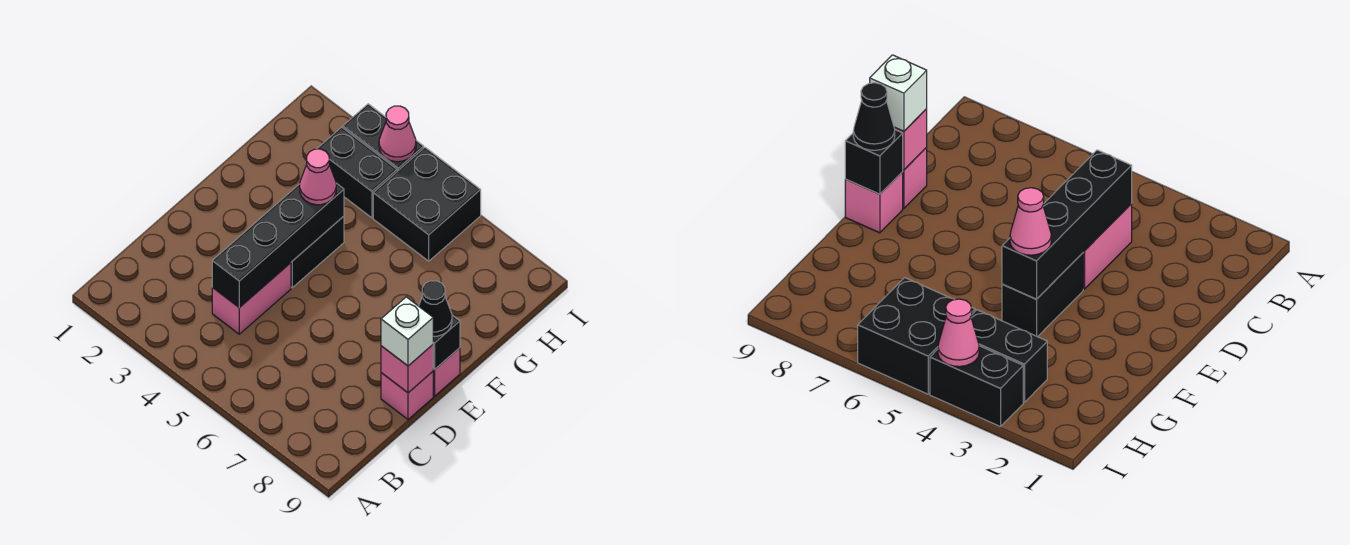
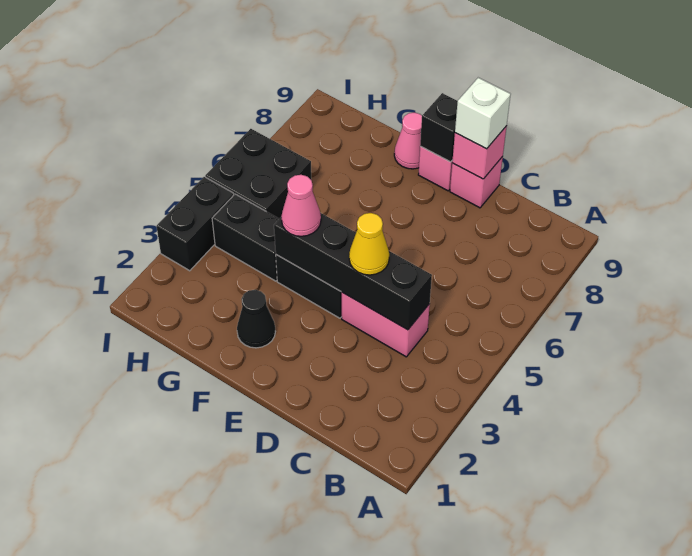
none -> yellow 1x1 cone [349,213,389,275]
black 1x1 cone [419,281,452,336] -> black 1x1 cone moved to [237,290,275,348]
black 1x2 brick [317,127,397,218] -> black 1x2 brick turned to [212,194,279,281]
pink 1x1 cone [379,106,416,162] -> pink 1x1 cone moved to [394,113,422,169]

